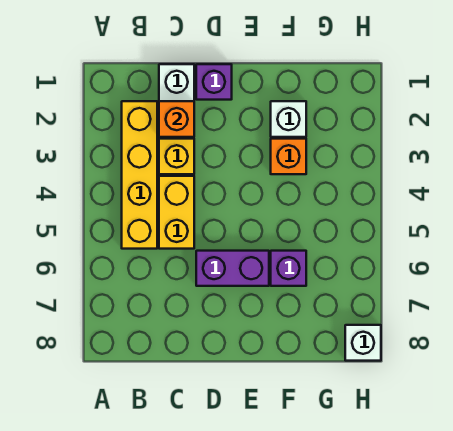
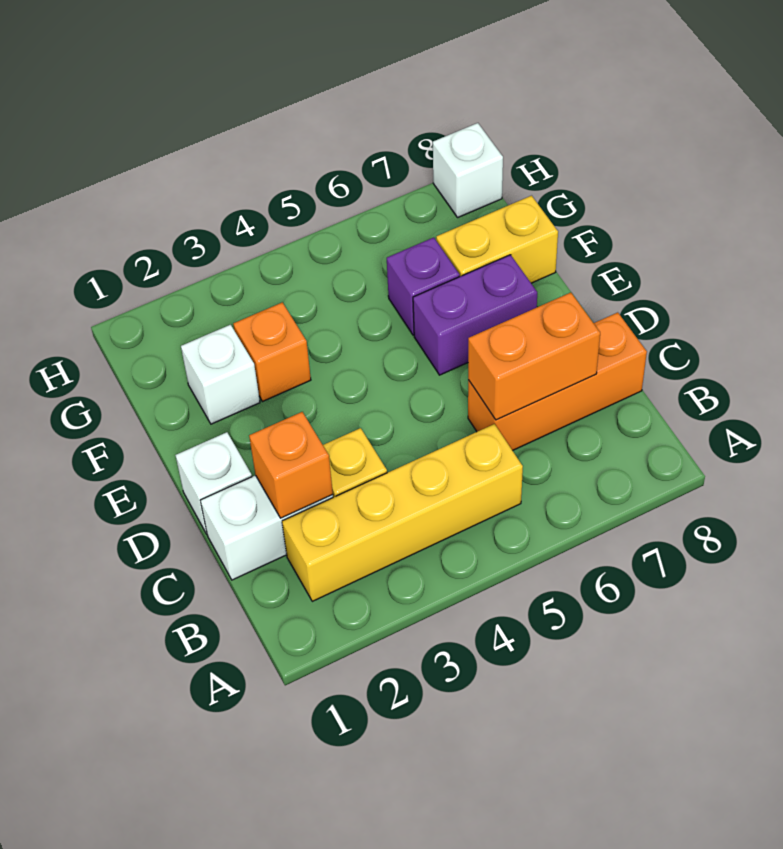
yellow 1x2 brick [159,176,194,249] -> yellow 1x2 brick moved to [436,196,558,283]
none -> orange 1x3 brick [468,312,647,451]
none -> orange 1x2 brick [468,293,600,420]
purple 1x1 brick [196,64,232,100] -> white 1x1 brick [175,432,252,534]
purple 1x2 brick [196,251,269,286] -> purple 1x2 brick turned to [413,255,537,375]

